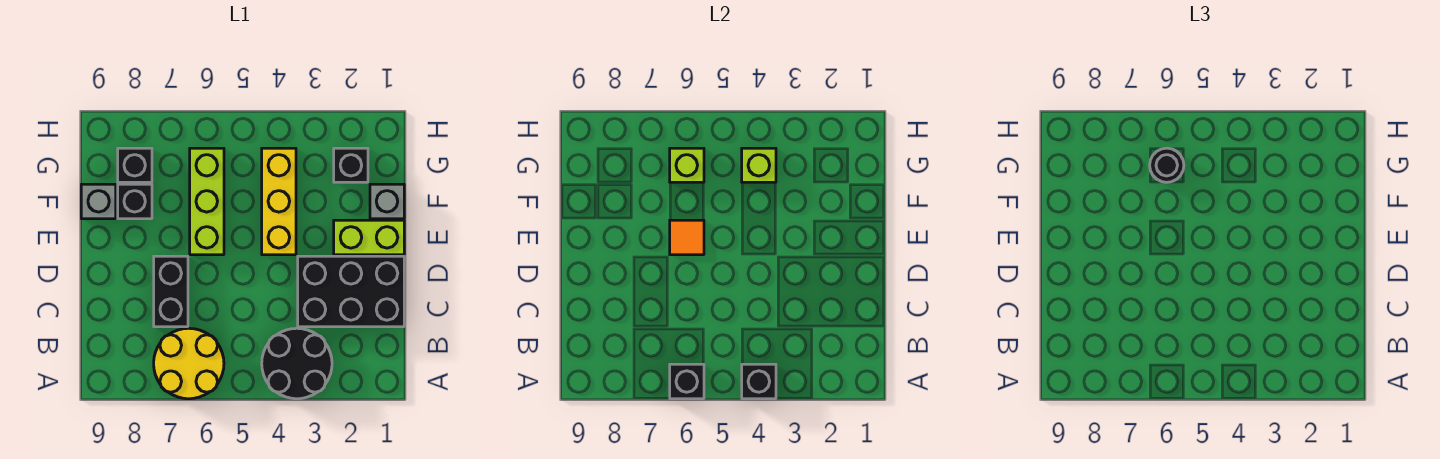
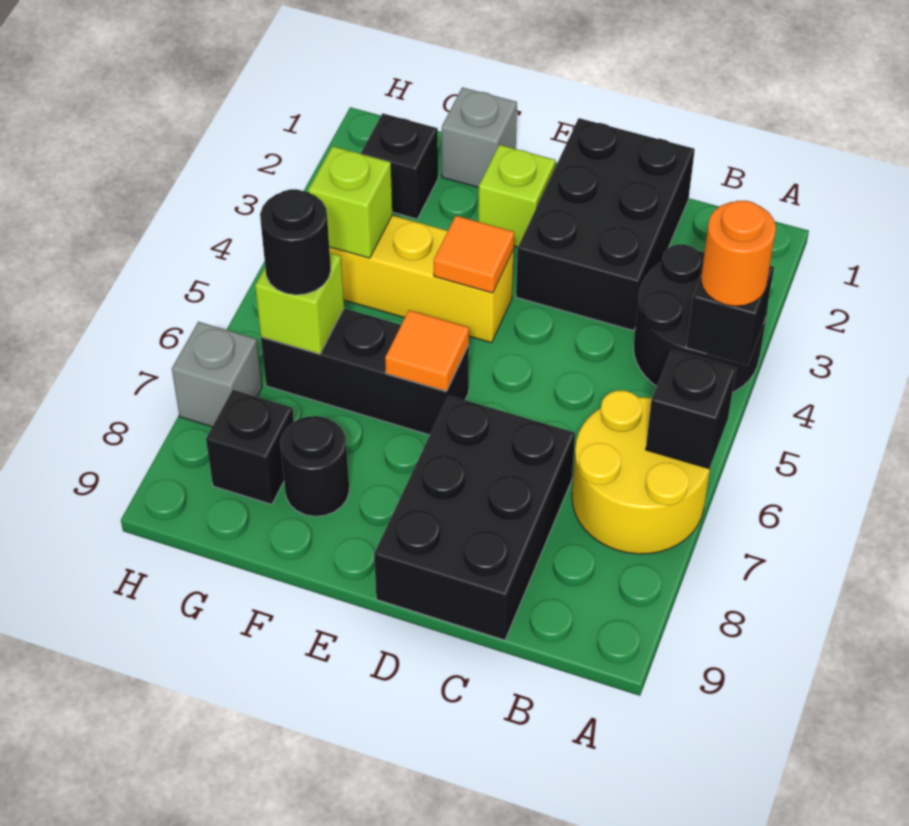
none -> orange 1x1 round brick [701,201,776,306]
black 1x2 brick [154,256,188,327] -> black 2x3 brick [374,396,575,640]
lime 1x2 brick [334,220,404,255] -> lime 1x1 brick [478,145,556,247]
none -> orange 1x1 tile [434,216,514,293]
lime 1x3 brick [190,148,224,255] -> black 1x3 brick [261,308,469,435]
black 1x1 brick [118,184,152,219] -> black 1x1 round brick [280,416,349,516]
grey 1x1 brick [81,184,116,219] -> grey 1x1 brick moved to [172,322,262,427]

